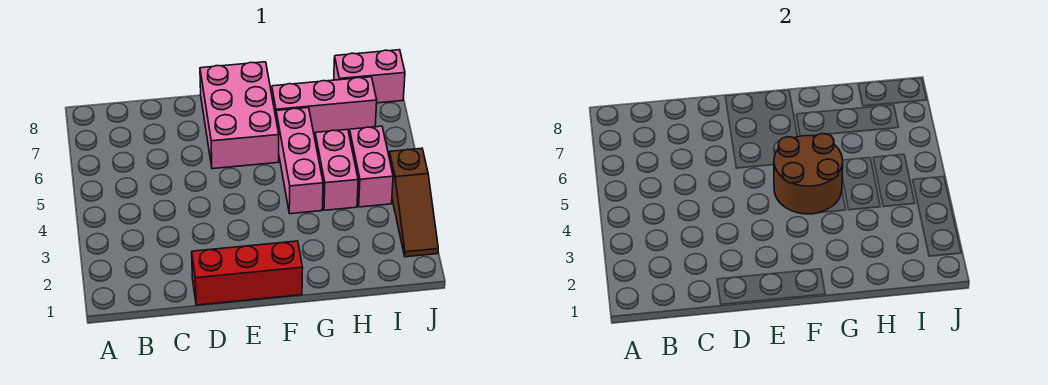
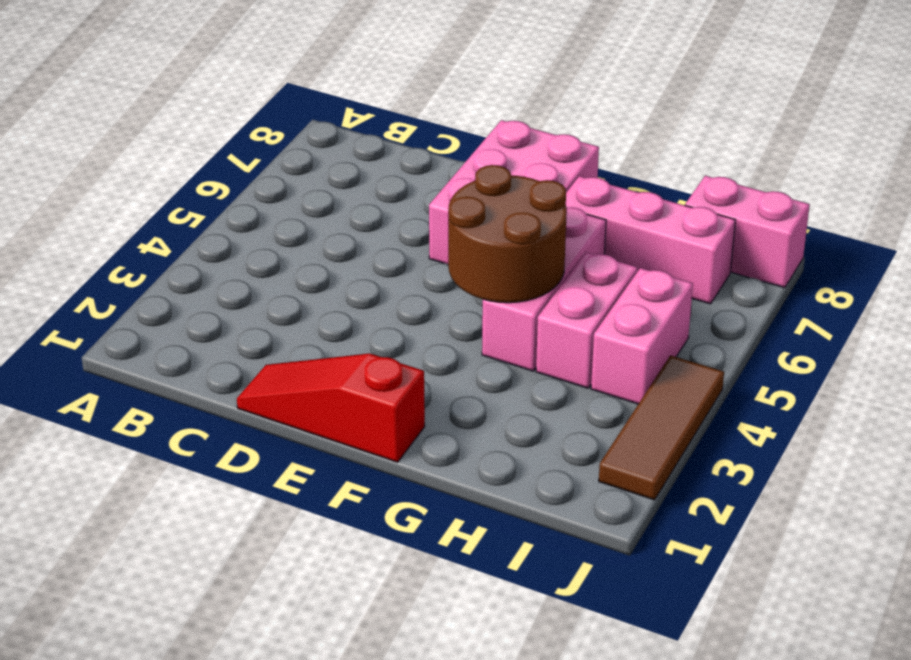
red 1x3 brick [192,241,303,305] -> red 1x3 slope [237,353,425,462]
brown 1x3 slope [389,148,438,257] -> brown 1x3 tile [599,355,724,500]

